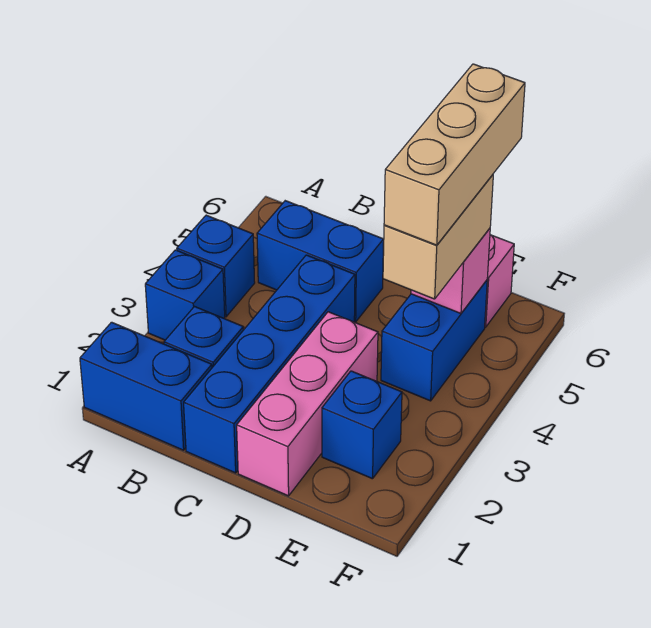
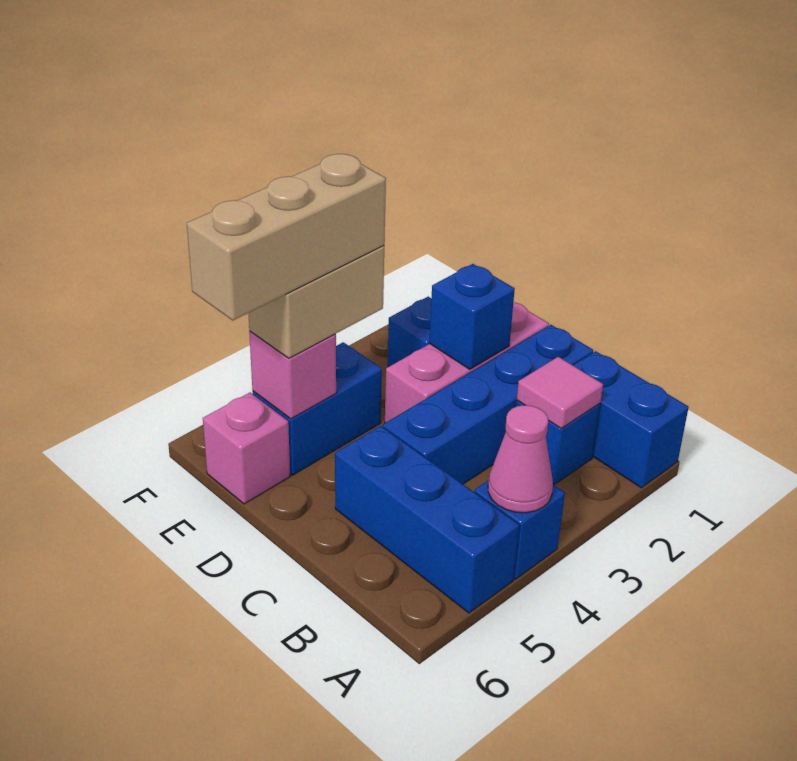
blue 1x1 brick [145,250,225,340] -> blue 1x1 brick moved to [429,264,515,369]
none -> pink 1x1 cone [488,405,553,513]
none -> pink 1x1 tile [517,357,603,428]
blue 1x2 brick [257,201,384,322] -> blue 1x3 brick [335,426,519,613]

